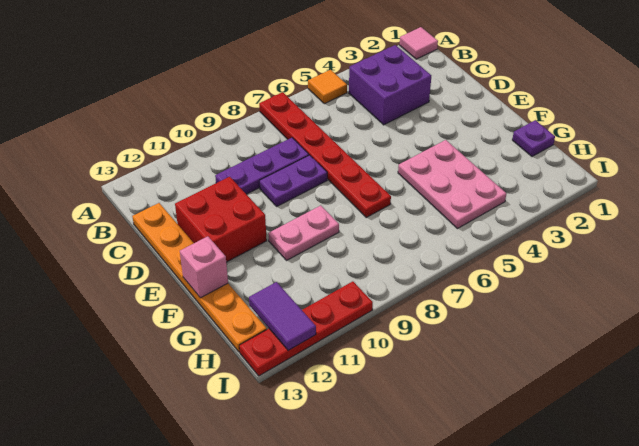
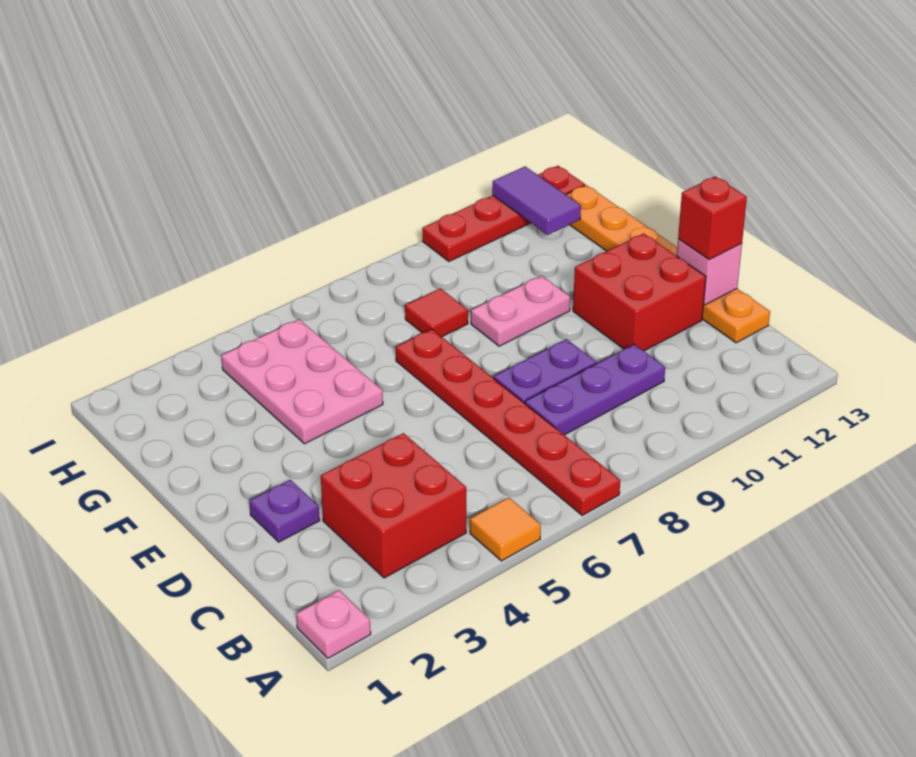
pink 1x1 tile [400,27,438,59] -> pink 1x1 plate [296,590,371,658]
purple 2x2 brick [349,45,431,125] -> red 2x2 brick [321,433,466,578]
none -> red 1x1 brick [678,176,747,260]
pink 1x1 brick [180,236,228,298] -> pink 1x1 brick moved to [677,239,742,305]
purple 1x1 plate [512,120,555,156] -> purple 1x1 plate moved to [249,480,320,542]
none -> red 1x1 tile [405,288,468,337]

